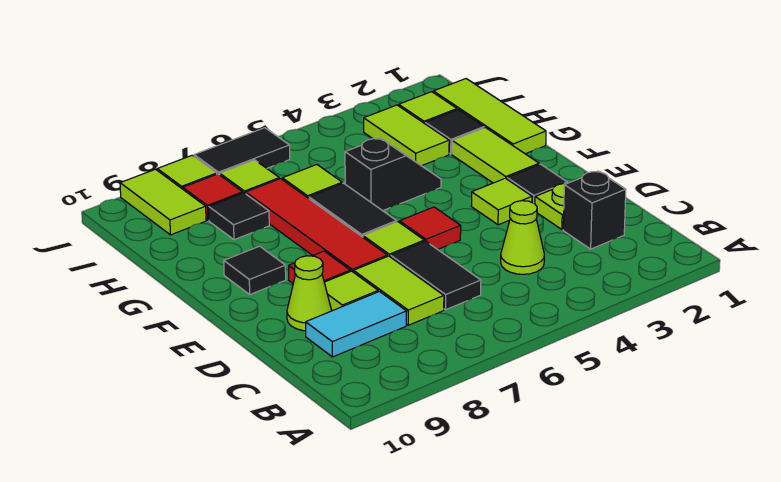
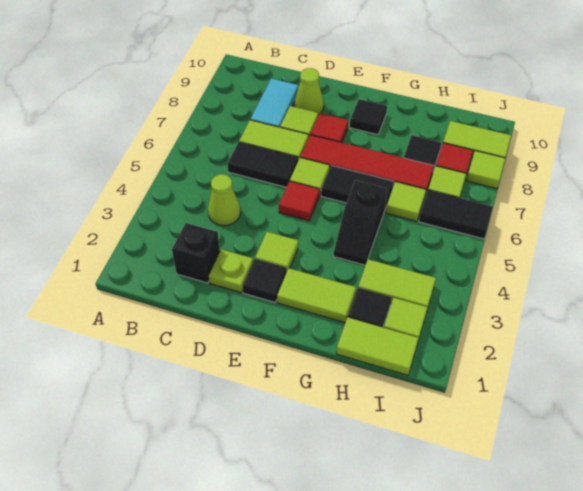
lime 1x3 tile [433,79,546,154] -> lime 1x2 tile [336,317,419,375]
black 1x2 tile [194,128,290,175] -> black 1x2 tile turned to [419,190,493,239]

